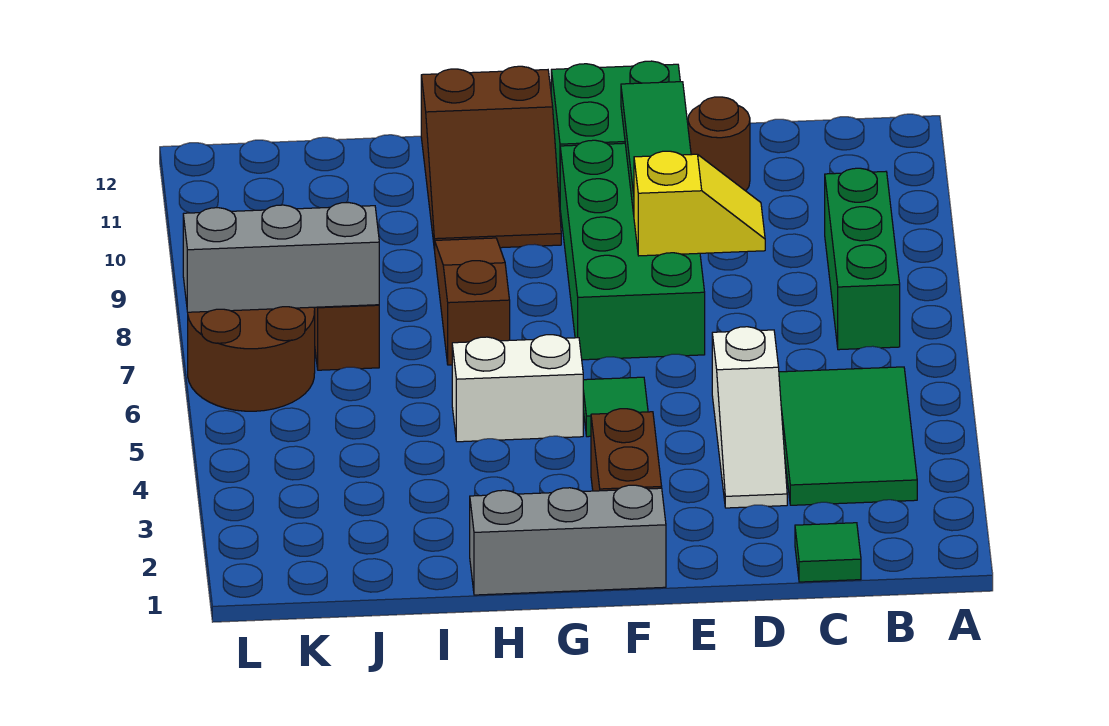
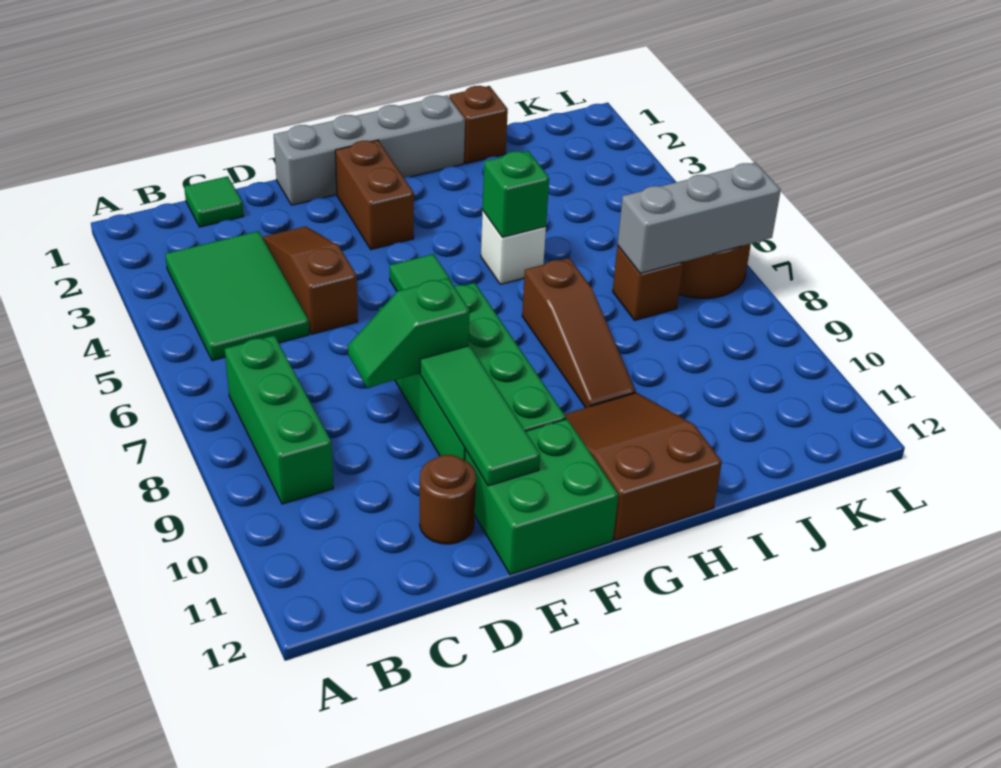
white 1x3 slope [712,327,787,508] -> brown 1x3 slope [262,226,358,334]
yellow 1x2 slope [634,151,765,256] -> green 1x2 slope [348,278,470,388]
grey 1x3 brick [470,485,666,595] -> grey 1x4 brick [274,95,465,205]
white 1x2 brick [452,335,583,442] -> white 1x1 brick [481,211,546,284]
none -> green 1x1 brick [483,151,549,237]
none -> brown 1x1 brick [449,86,508,164]

